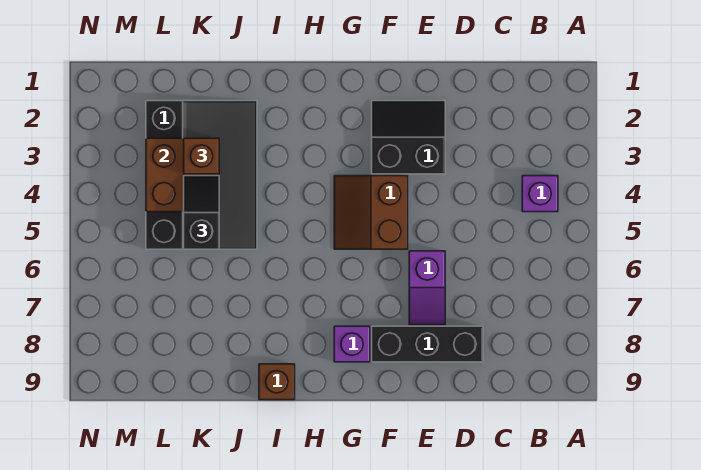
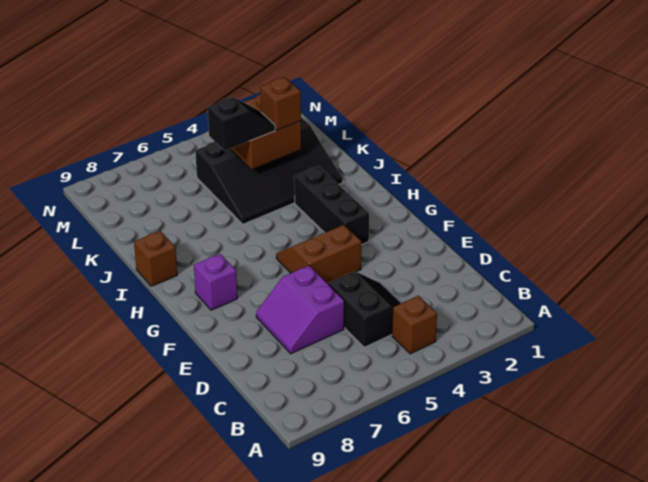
purple 1x1 brick [522,176,558,212] -> brown 1x1 brick [392,296,437,354]
black 1x3 brick [372,326,483,362] -> black 1x3 brick moved to [294,166,369,245]
black 2x2 slope [372,101,445,174] -> black 2x2 slope moved to [328,271,401,347]
purple 1x2 slope [409,251,445,325] -> purple 2x2 slope [256,266,344,354]

